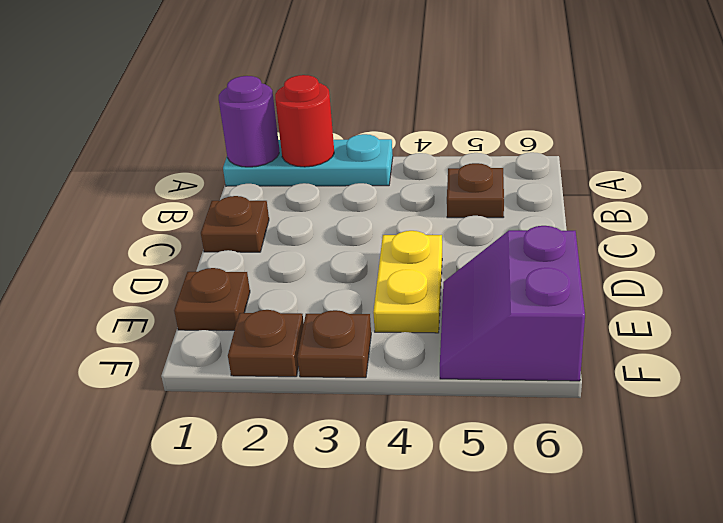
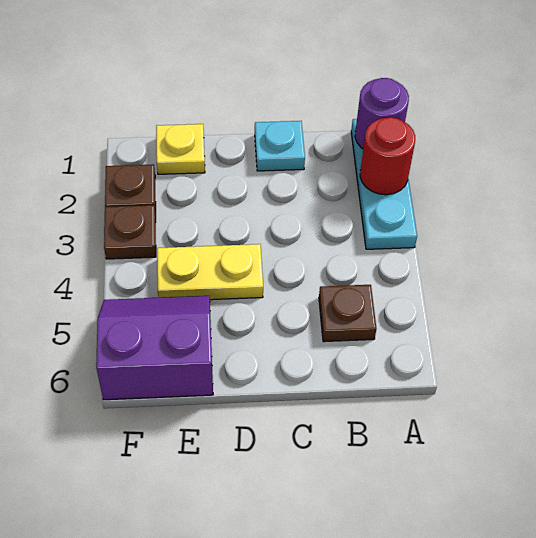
brown 1x1 plate [201,196,269,252] -> cyan 1x1 plate [255,121,305,171]
brown 1x1 plate [174,268,250,331] -> yellow 1x1 plate [156,124,205,174]

